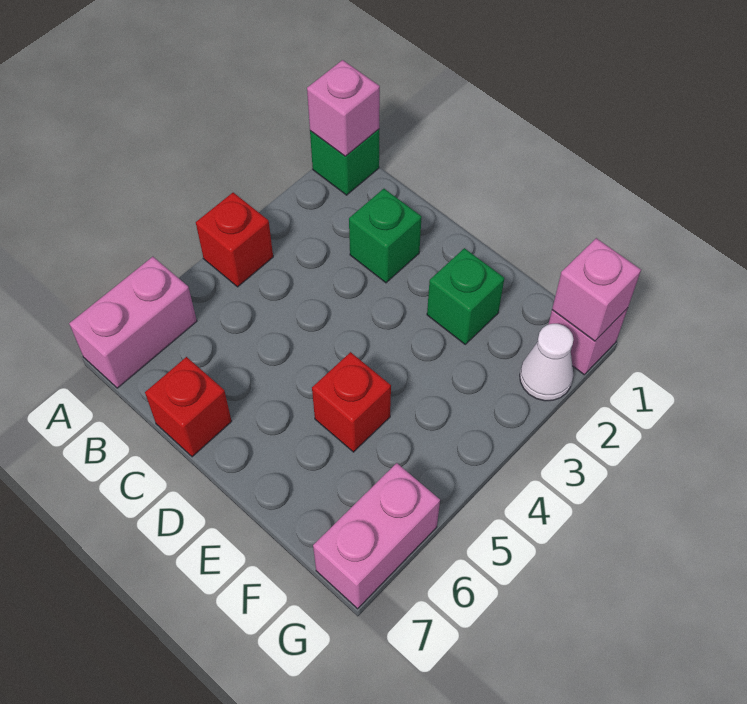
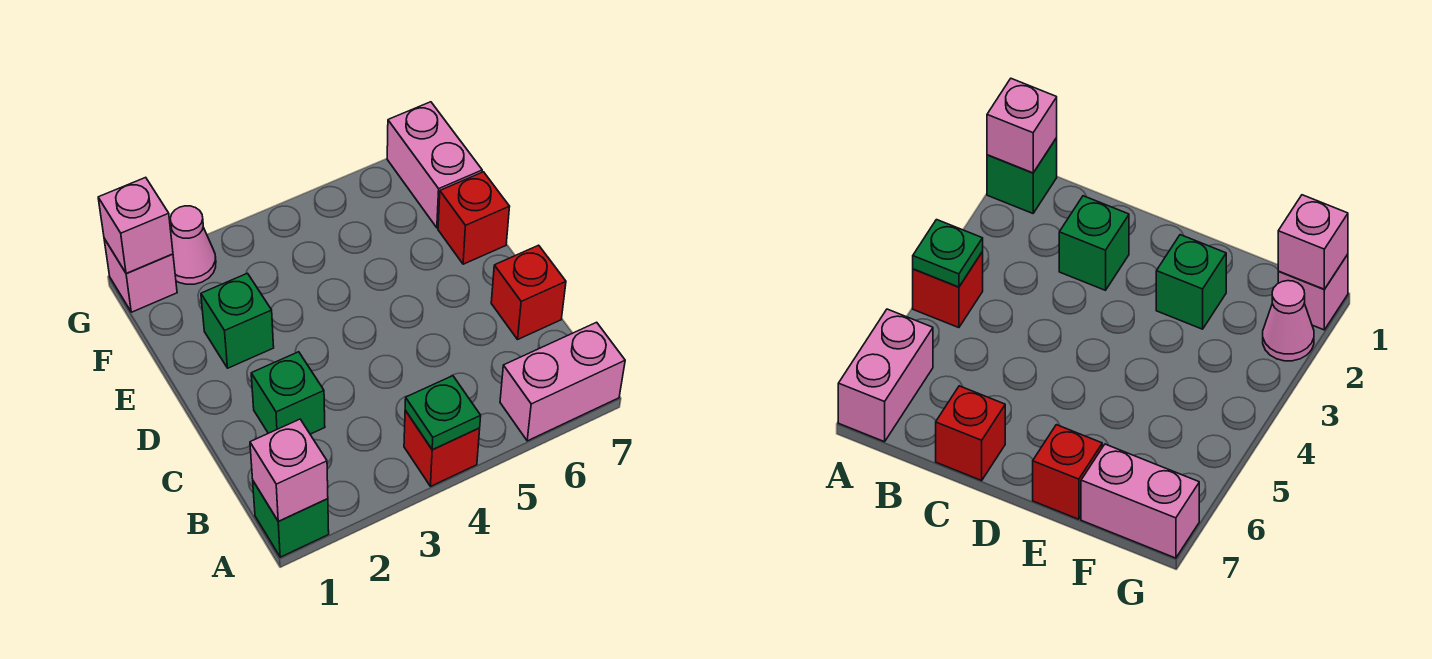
none -> green 1x1 plate [405,376,481,450]
red 1x1 brick [312,352,391,452] -> red 1x1 brick moved to [438,172,510,264]
white 1x1 cone [520,324,574,401] -> pink 1x1 cone [170,206,216,284]
pink 1x2 brick [313,463,440,609] -> pink 1x2 brick turned to [387,102,482,228]

